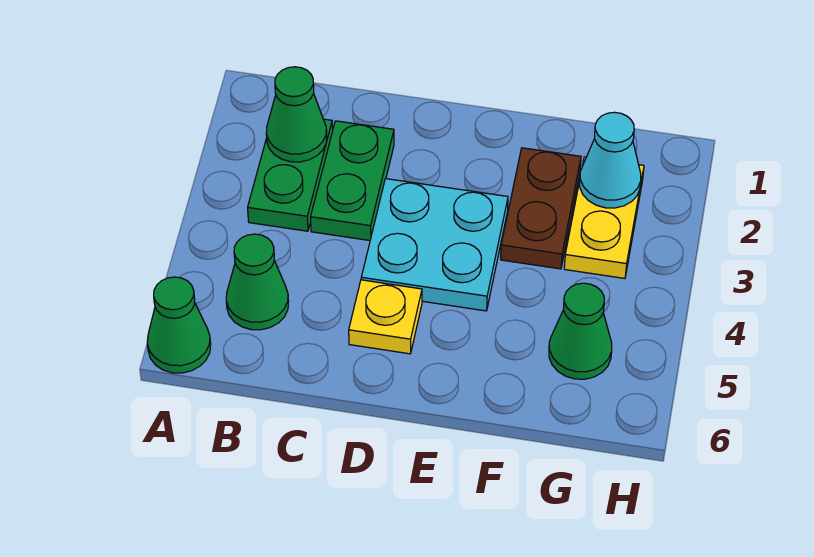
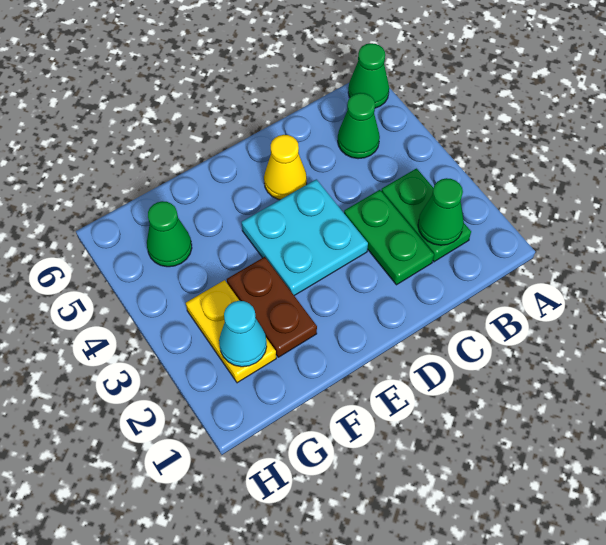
yellow 1x1 plate [349,280,422,354] -> yellow 1x1 cone [264,135,307,200]

